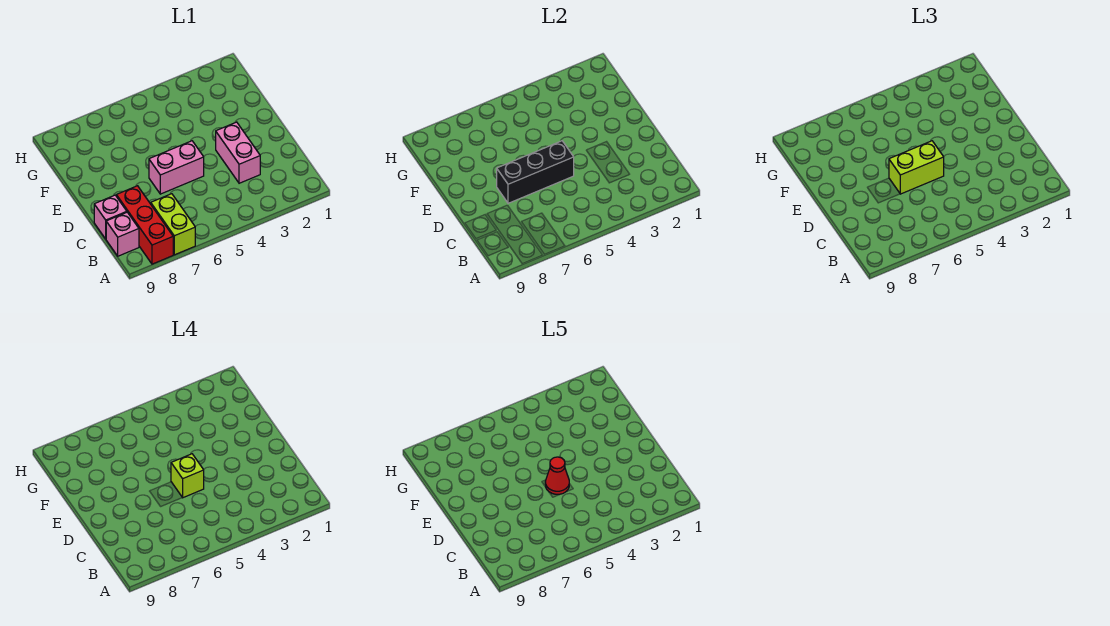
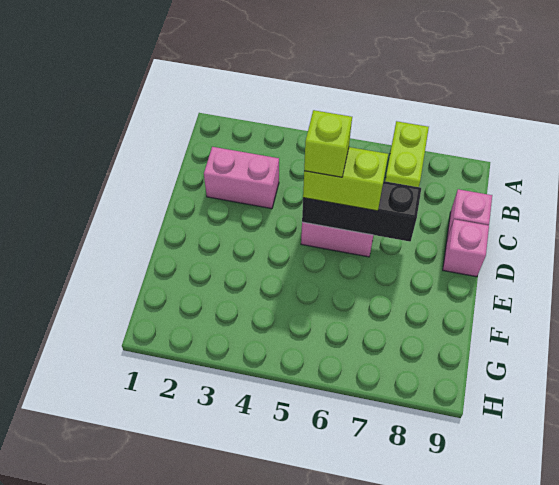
red 1x3 brick [116,186,173,264] -> none
pink 1x1 brick [106,212,139,256] -> pink 1x1 brick moved to [443,219,489,277]
pink 1x2 brick [216,122,260,183] -> pink 1x2 brick turned to [204,147,279,209]
red 1x1 cone [545,457,569,495] -> none

